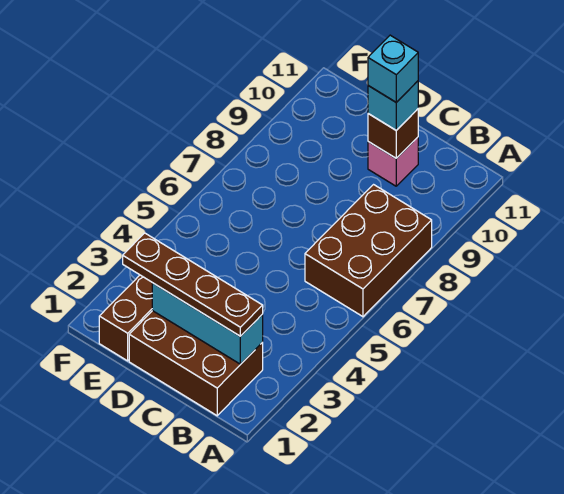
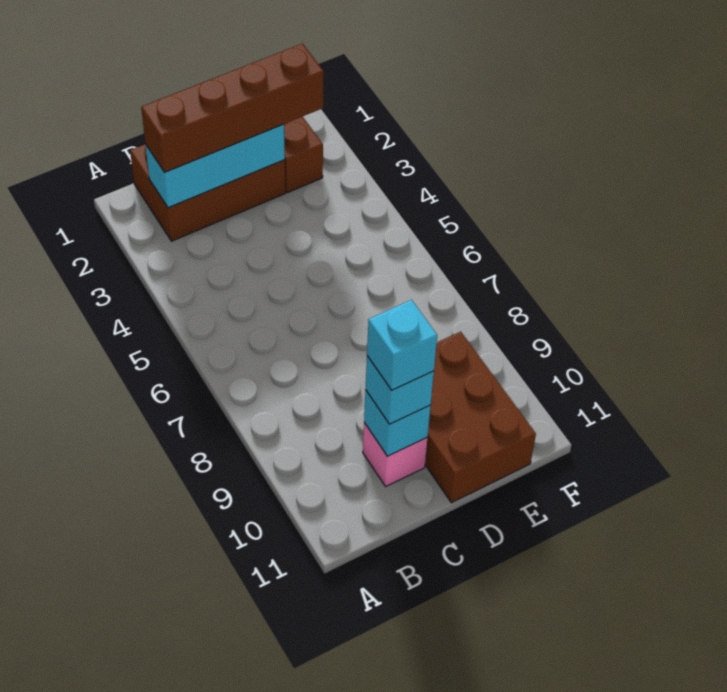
brown 2x3 brick [305,185,432,317] -> brown 2x3 brick moved to [425,332,536,503]
brown 1x4 plate [123,233,263,336] -> brown 1x4 brick [141,44,324,172]
brown 1x1 brick [368,109,418,158] -> cyan 1x1 brick [364,390,431,456]

